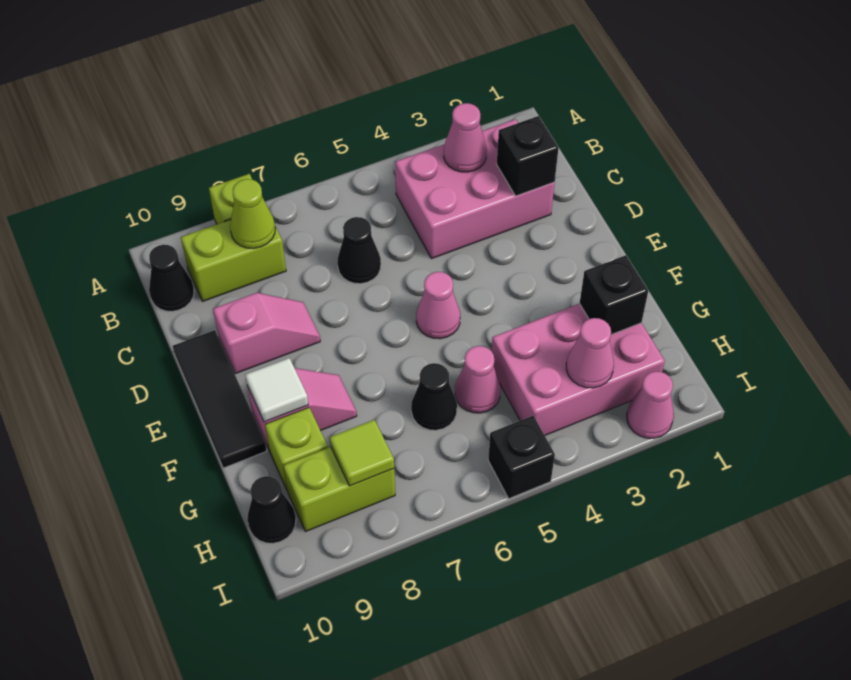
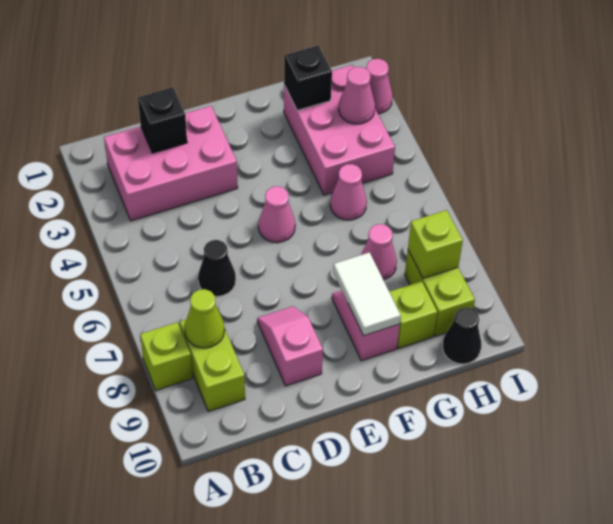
pink 2x3 brick [395,119,555,259] -> pink 2x3 brick turned to [104,106,238,221]
pink 1x1 cone [444,103,487,172] -> pink 1x1 cone moved to [361,224,397,280]
black 1x1 cone [149,245,194,311] -> none
black 1x3 tile [173,330,267,468] -> none
white 1x1 tile [245,358,308,422] -> white 1x2 tile [333,252,401,336]
black 1x1 cone [411,363,457,430] -> none
lime 1x1 tile [330,420,394,486] -> lime 1x1 brick [408,210,463,278]
black 1x1 brick [488,416,555,499] -> none

